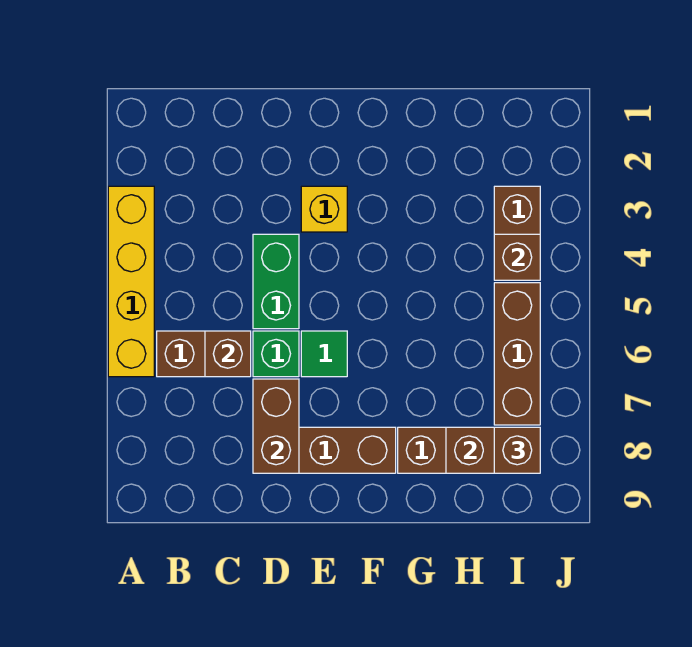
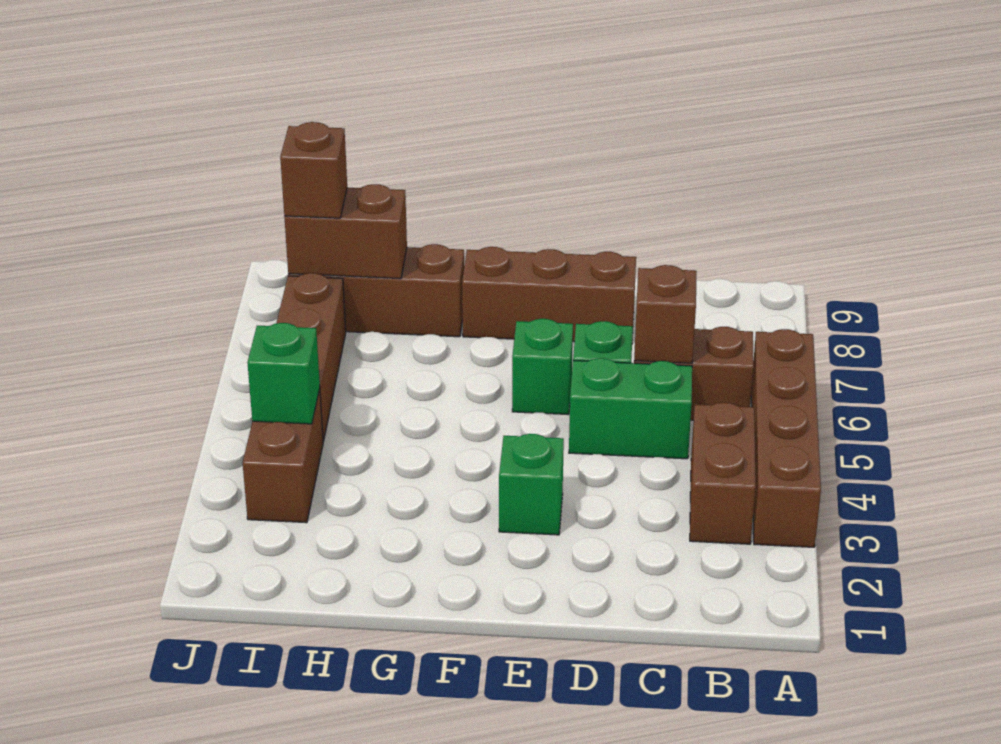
yellow 1x4 brick [108,186,154,377] -> brown 1x4 brick [751,329,821,547]
green 1x2 brick [253,234,299,329] -> green 1x2 brick turned to [569,358,692,459]
brown 1x2 brick [253,379,299,473] -> brown 1x2 brick moved to [690,402,756,544]
yellow 1x1 brick [301,186,347,232] -> green 1x1 brick [499,434,564,535]
green 1x1 tile [301,331,347,377] -> green 1x1 brick [512,319,573,415]
brown 1x1 brick [494,234,540,280] -> green 1x1 brick [247,323,320,424]

